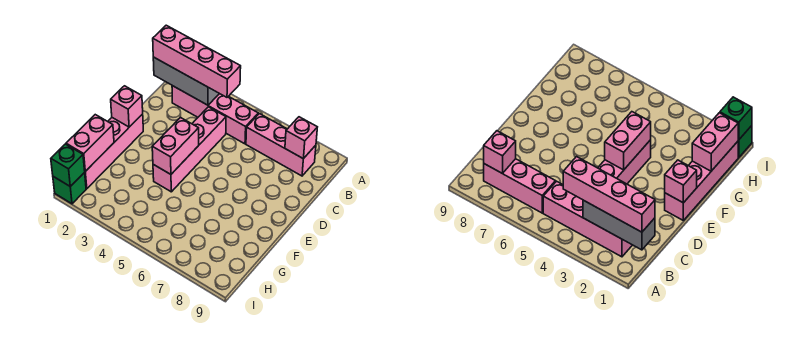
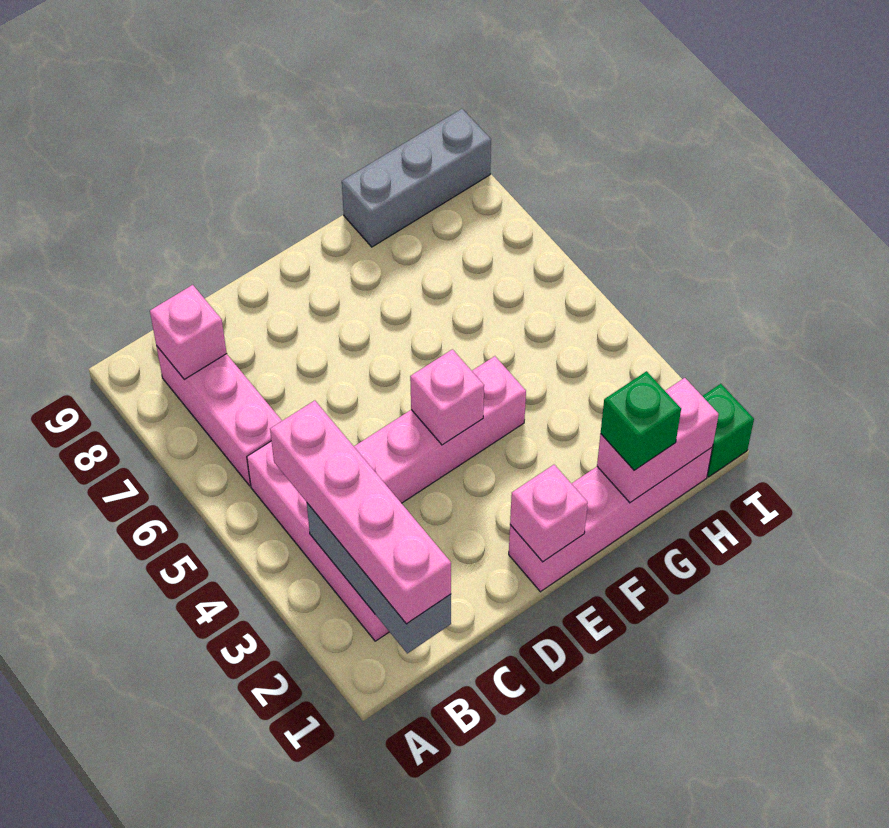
pink 1x2 brick [152,118,199,174] -> pink 1x1 brick [410,349,484,445]
none -> grey 1x3 brick [342,109,491,247]
green 1x1 brick [51,144,85,186] -> green 1x1 brick moved to [601,371,681,470]

